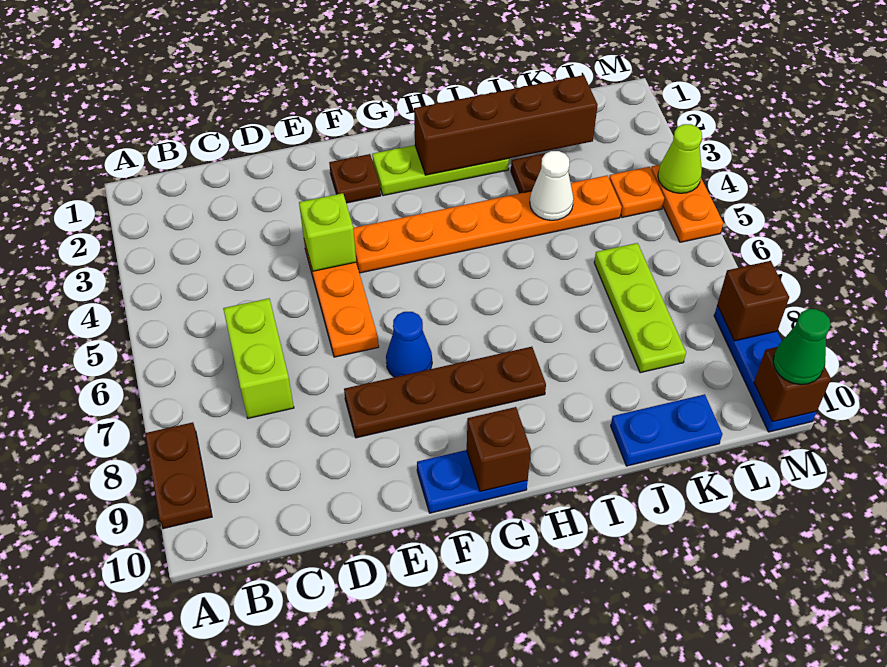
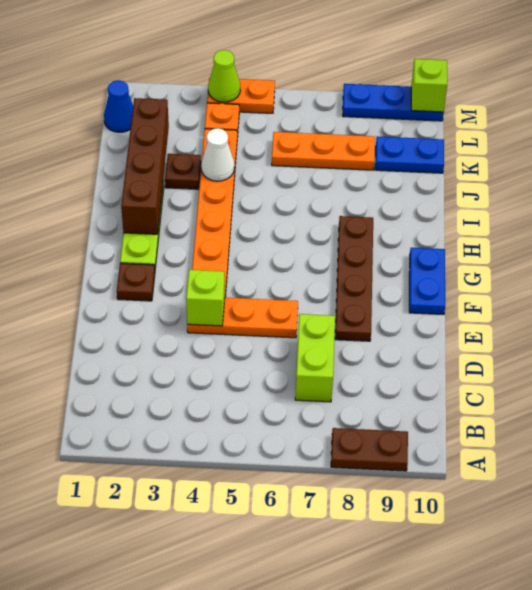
lime 1x2 brick [223,298,294,418] -> lime 1x2 brick turned to [295,314,335,402]
blue 1x1 cone [386,312,432,377] -> blue 1x1 cone moved to [104,80,133,132]
brown 1x1 brick [467,407,531,492] -> none
blue 1x2 plate [611,394,722,466] -> blue 1x2 plate turned to [375,136,444,173]
lime 1x3 plate [594,243,686,373] -> orange 1x3 plate [272,132,375,170]
brown 1x1 brick [717,261,789,341] -> none
brown 1x1 brick [754,347,831,422] -> lime 1x1 brick [411,59,447,112]
green 1x1 cone [773,309,831,385] -> none

